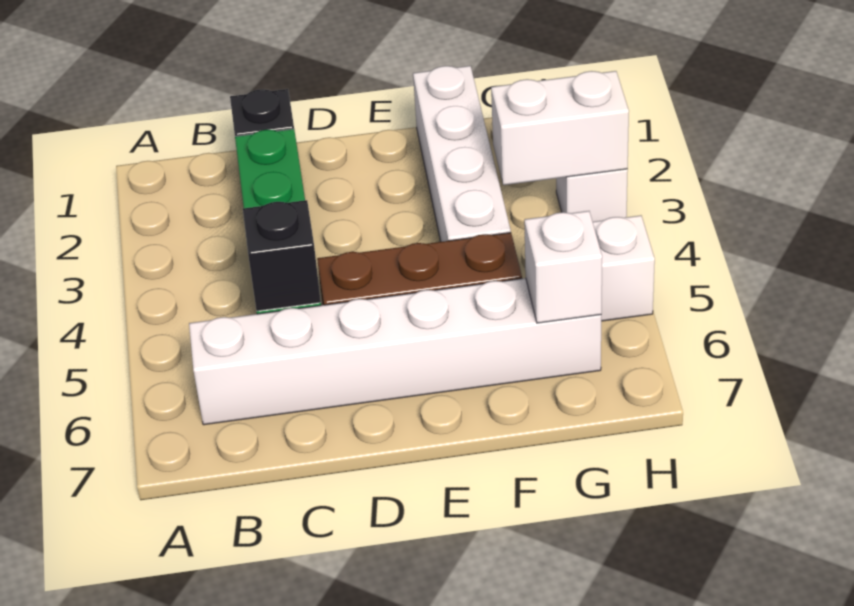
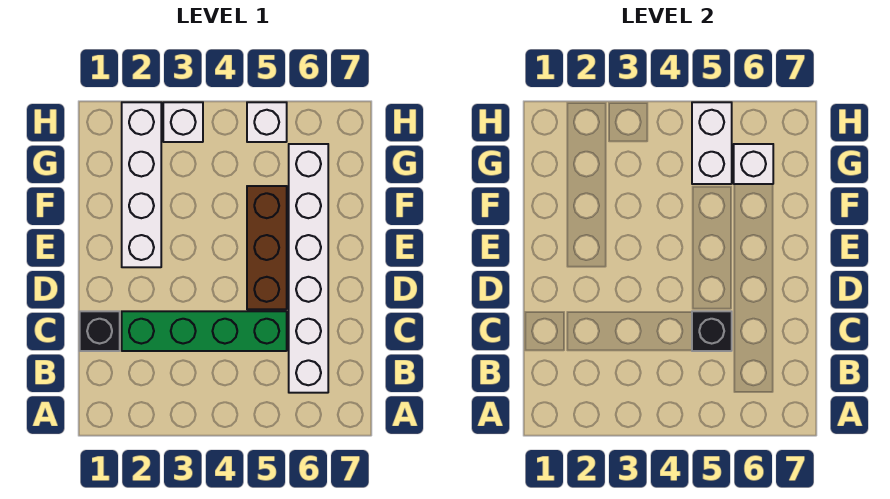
white 1x4 brick [413,66,511,242] -> white 1x4 brick turned to [122,102,161,267]
white 1x2 brick [491,71,629,185] -> white 1x2 brick moved to [692,102,732,184]

